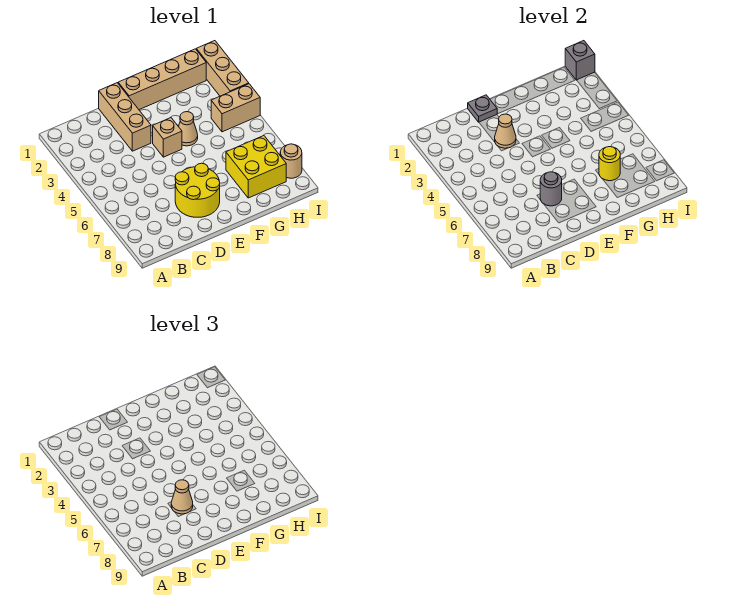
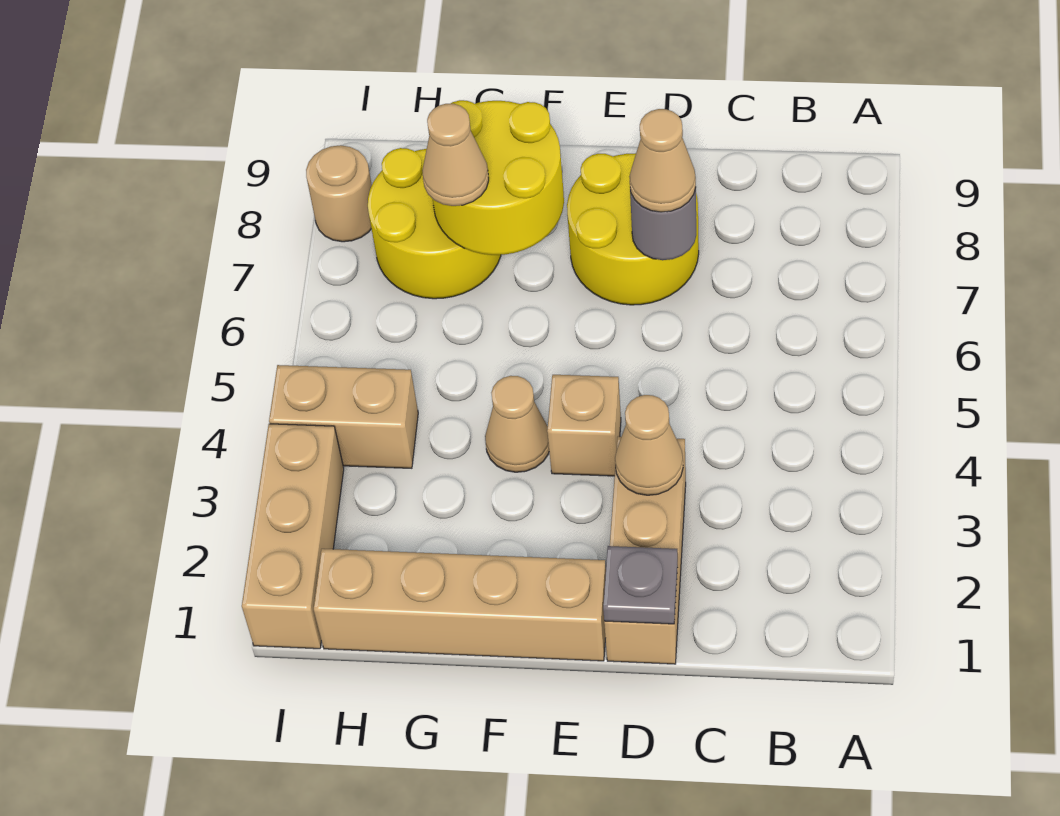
yellow 2x2 brick [226,135,286,198] -> yellow 2x2 round brick [368,148,501,299]
yellow 1x1 round brick [599,147,620,181] -> yellow 2x2 round brick [433,100,564,255]
none -> tan 1x1 cone [422,104,489,206]
grey 1x1 brick [565,41,595,80] -> none

